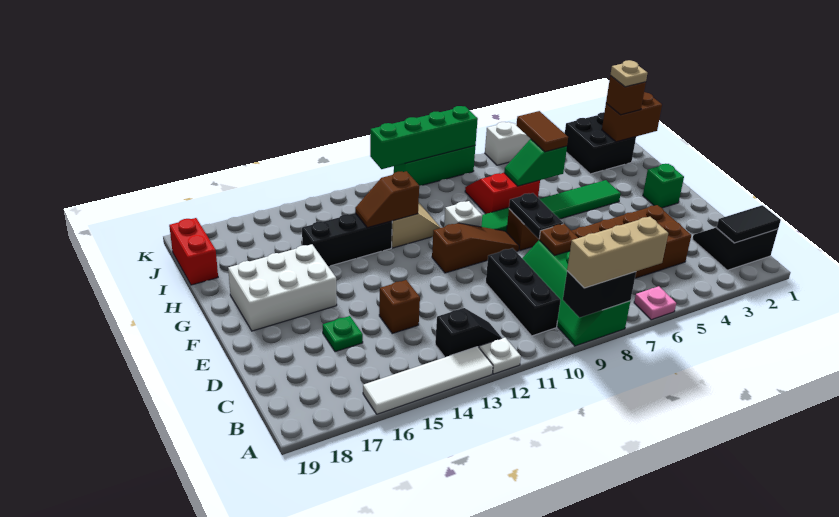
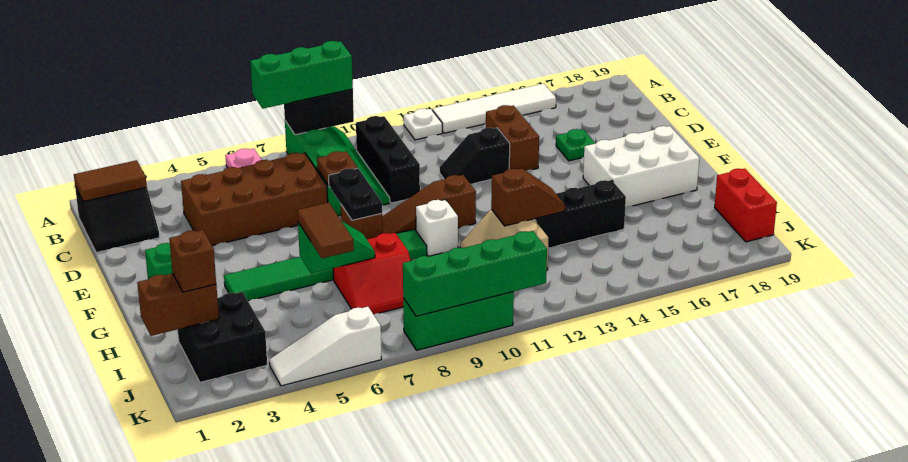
tan 1x3 brick [567,217,668,288] -> green 1x3 brick [250,41,353,109]
black 1x2 tile [716,205,781,243] -> brown 1x2 tile [74,160,147,202]
black 1x2 slope [435,308,502,357] -> black 1x2 slope moved to [440,128,510,184]
brown 1x1 brick [379,280,420,333] -> brown 1x2 brick [486,105,539,171]
tan 1x1 plate [610,60,647,87] -> none

